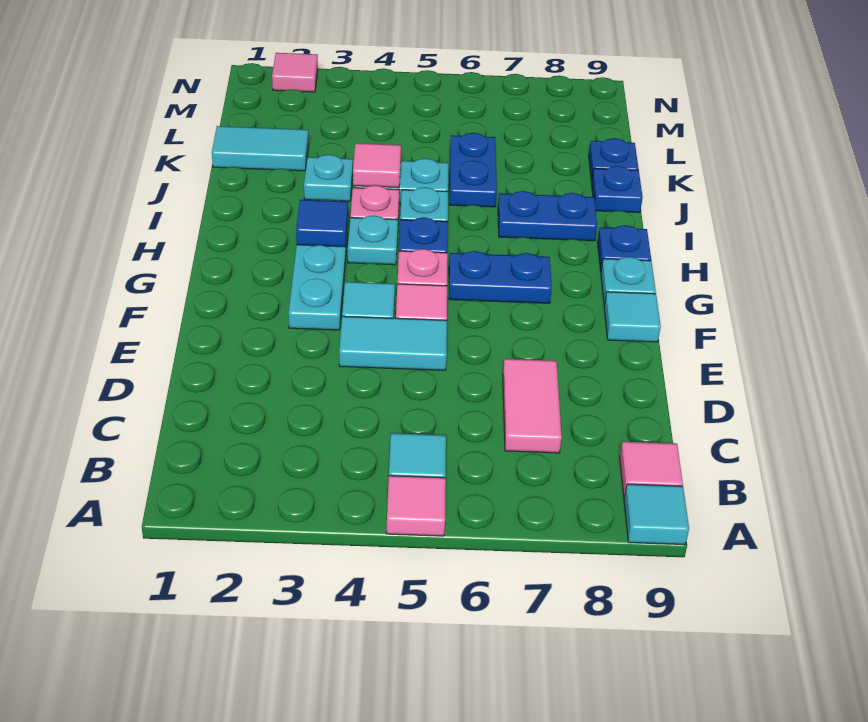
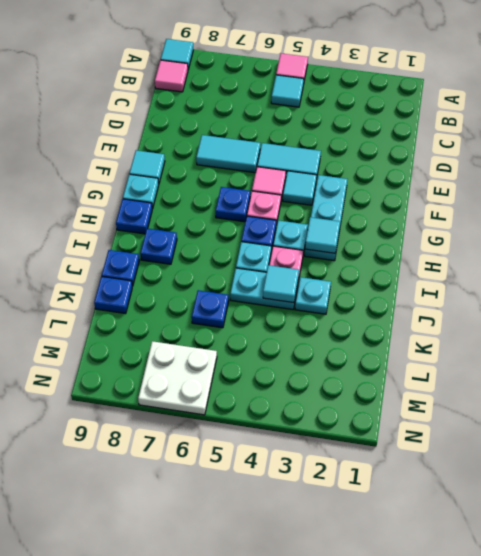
pink 1x2 tile [503,359,562,453] -> none
blue 1x2 plate [449,251,552,303] -> blue 1x1 plate [216,187,250,222]
blue 1x1 tile [296,200,348,247] -> cyan 1x1 tile [305,217,340,253]
blue 1x2 plate [498,191,597,241] -> blue 1x1 plate [140,228,177,264]
pink 1x1 tile [353,143,401,188] -> cyan 1x1 tile [263,265,299,303]
blue 1x2 plate [450,133,497,207] -> blue 1x1 plate [192,290,229,328]
cyan 1x2 tile [212,126,309,171] -> cyan 1x2 tile moved to [196,135,260,173]
none -> white 2x2 plate [138,341,217,415]
pink 1x1 tile [272,53,318,92] -> none

